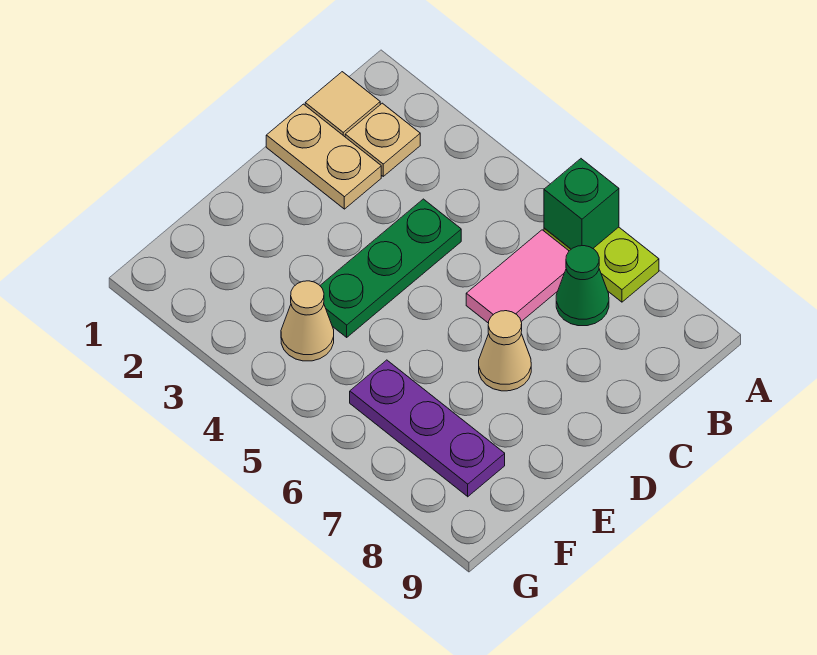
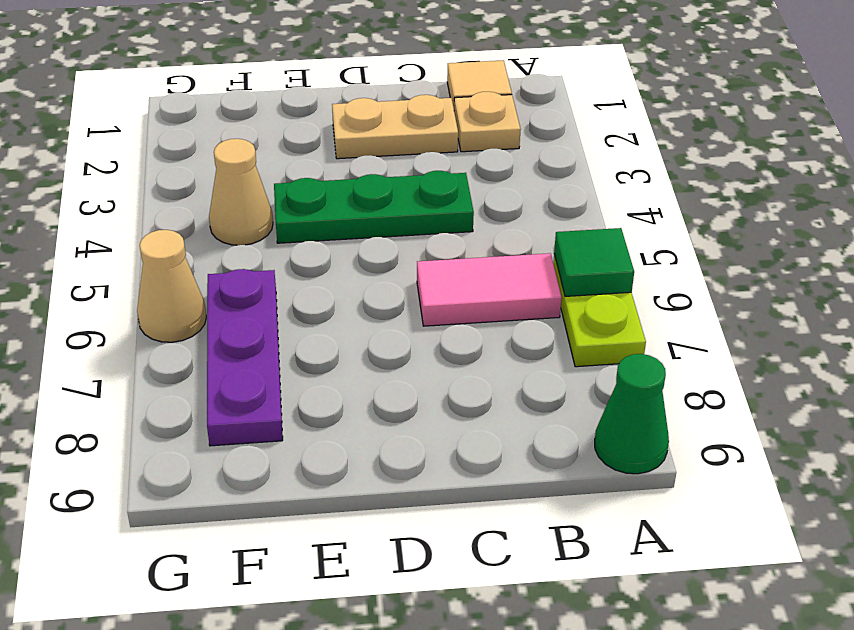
green 1x1 brick [544,159,619,249] -> green 1x1 tile [554,228,634,296]
green 1x1 cone [556,246,609,326] -> green 1x1 cone moved to [595,354,669,474]
tan 1x2 plate [266,104,381,209] -> tan 1x2 plate turned to [332,95,458,159]
tan 1x1 cone [479,311,531,391] -> tan 1x1 cone moved to [137,230,206,342]

